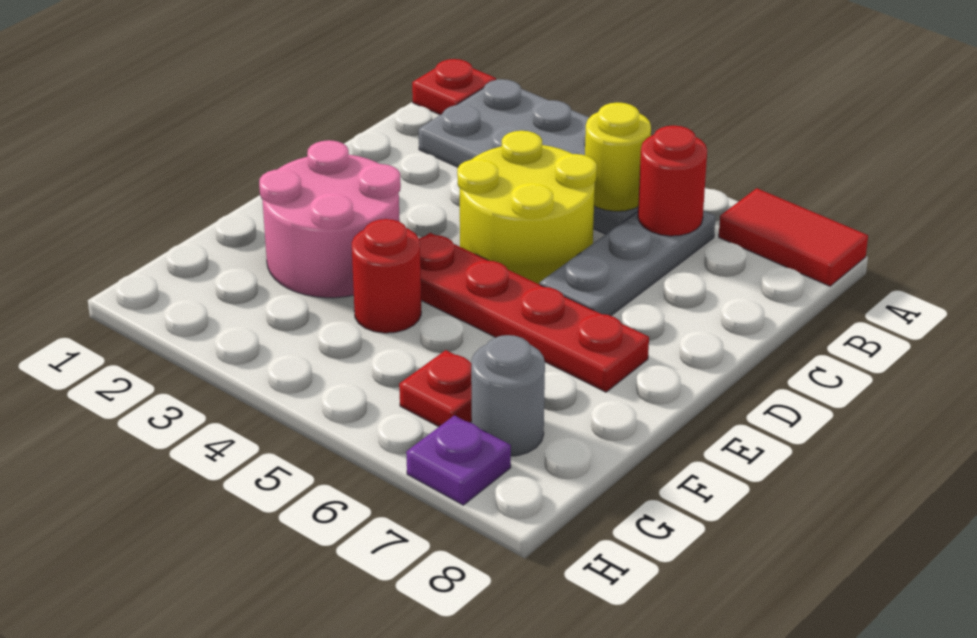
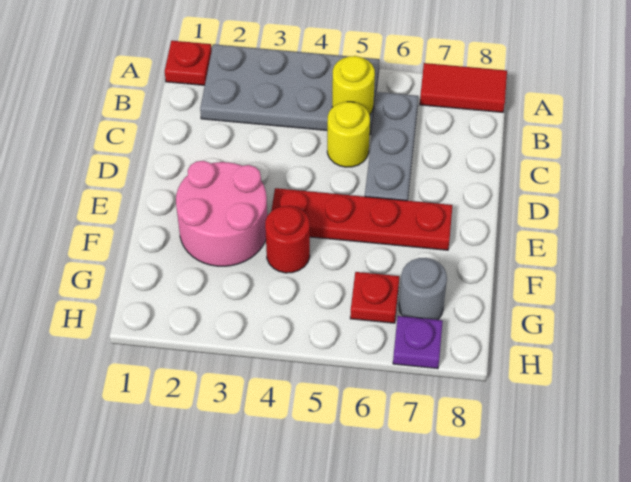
red 1x1 round brick [638,125,707,236] -> none
yellow 2x2 round brick [457,131,597,284] -> yellow 1x1 round brick [327,102,370,167]

